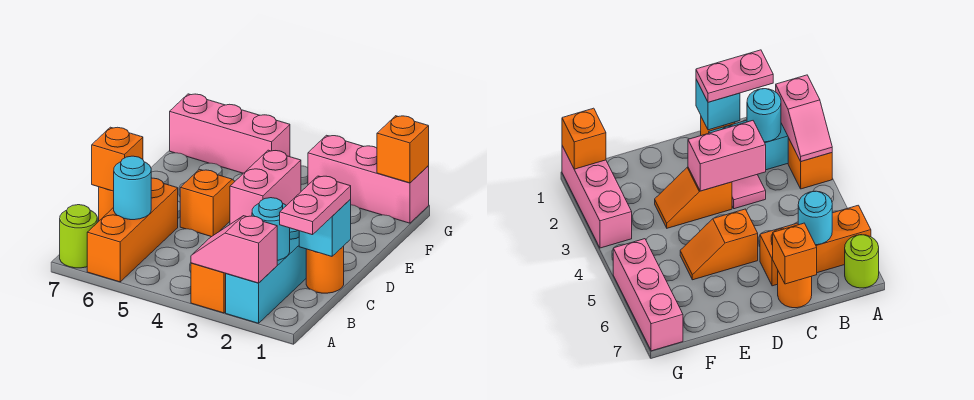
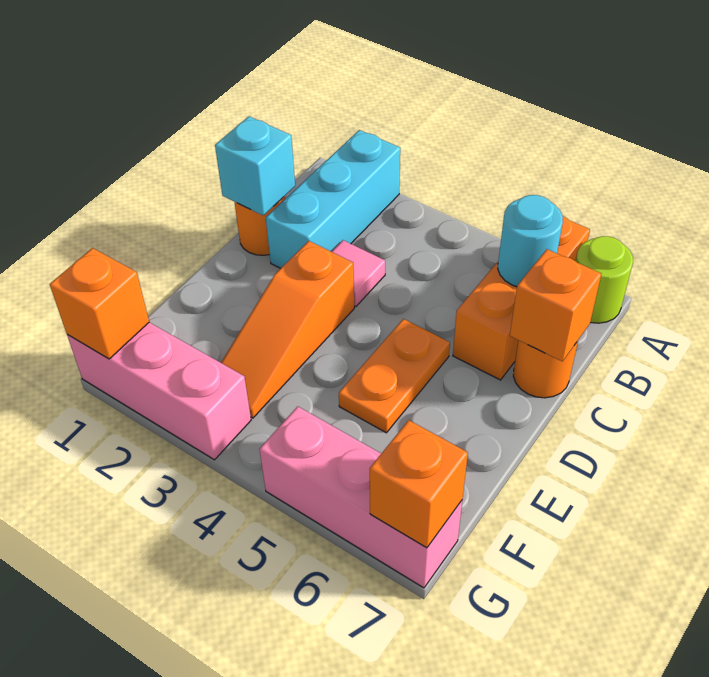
pink 1x2 slope [191,216,277,283] -> none
orange 1x1 brick [191,263,226,313] -> orange 1x1 brick moved to [370,420,468,548]
pink 1x2 plate [280,176,351,235] -> none
cyan 1x1 round brick [252,198,290,260] -> none
pink 1x2 brick [230,150,301,224] -> none
orange 1x2 slope [655,167,732,228] -> orange 1x3 slope [221,241,354,418]
orange 1x2 slope [180,170,235,237] -> orange 1x2 plate [339,319,450,433]

